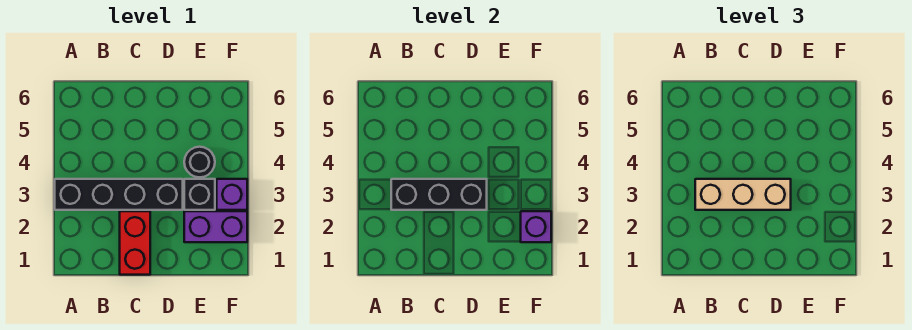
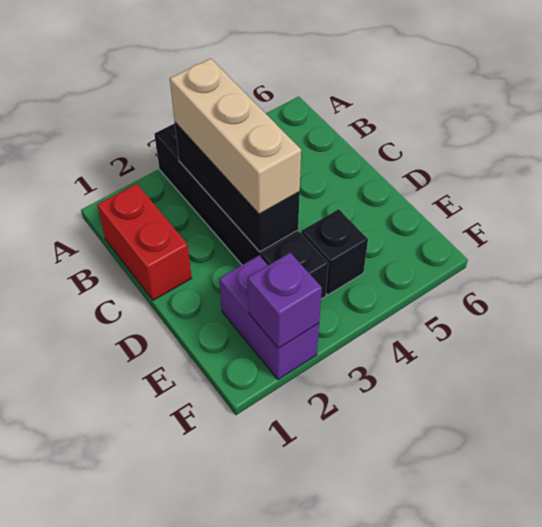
red 1x2 brick [120,211,150,275] -> red 1x2 brick turned to [97,184,192,300]
black 1x1 round brick [184,147,215,177] -> black 1x1 brick [301,209,368,295]
purple 1x1 brick [217,179,247,210] -> none

